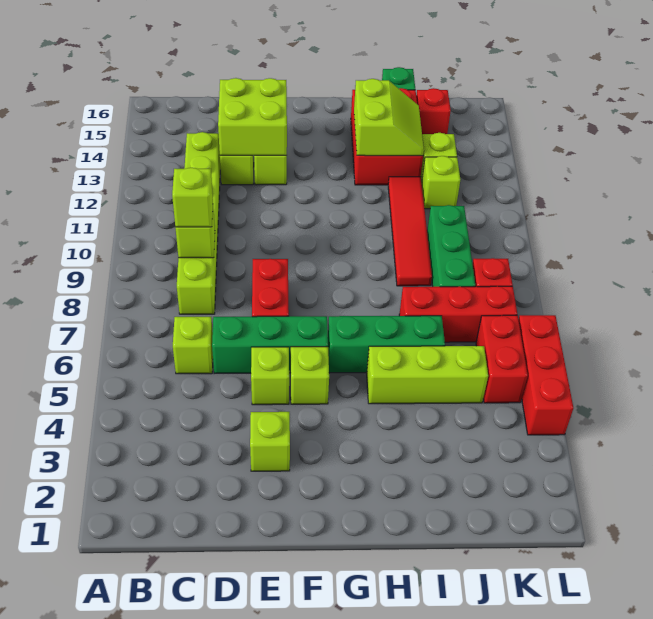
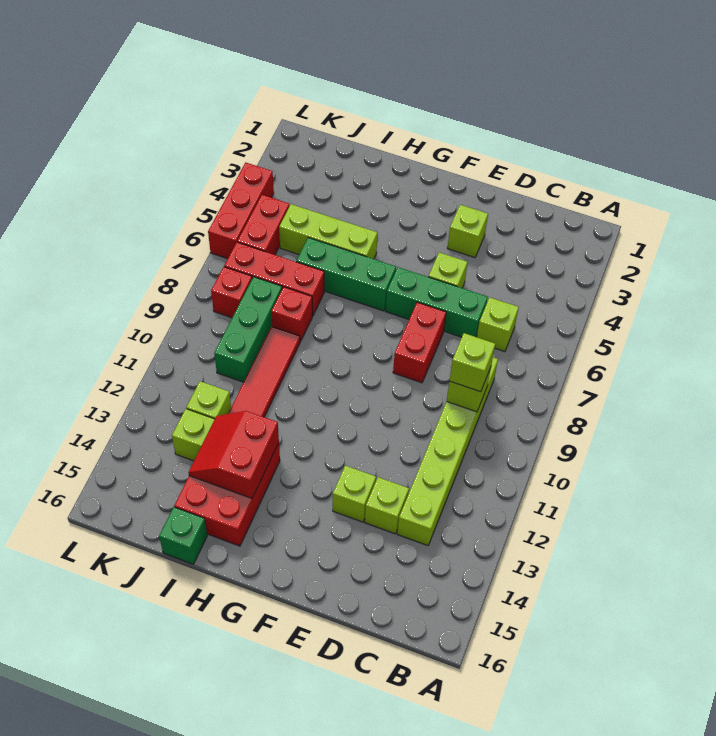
lime 2x2 brick [218,78,287,155] -> none
lime 1x1 brick [291,347,329,404] -> none
lime 2x2 slope [354,79,424,156] -> red 2x2 slope [188,411,279,498]
red 1x1 brick [416,88,451,134] -> red 1x1 brick moved to [271,287,312,341]

